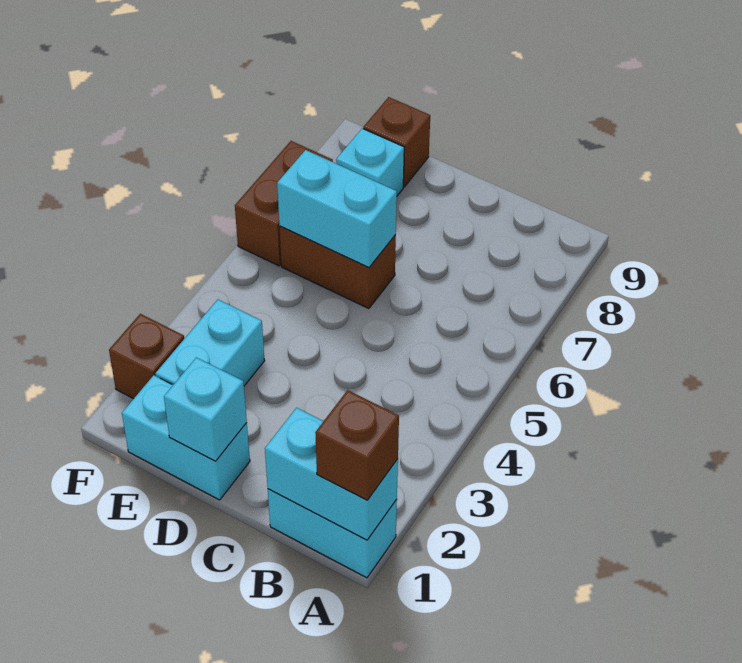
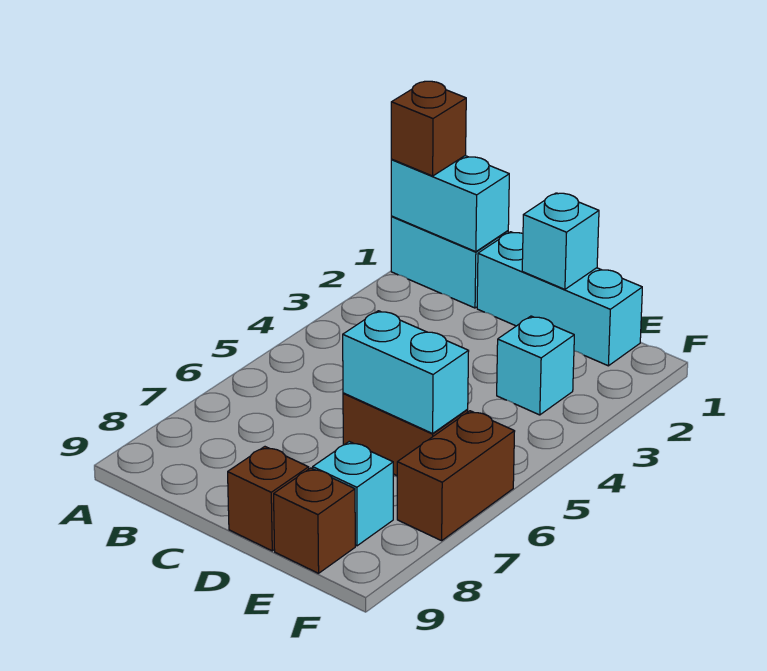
cyan 1x2 brick [122,375,250,500] -> cyan 1x3 brick [477,232,642,366]
cyan 1x2 brick [155,300,265,386] -> cyan 1x1 brick [497,316,574,415]
brown 1x1 brick [109,314,184,399] -> brown 1x1 brick moved to [228,447,309,551]

